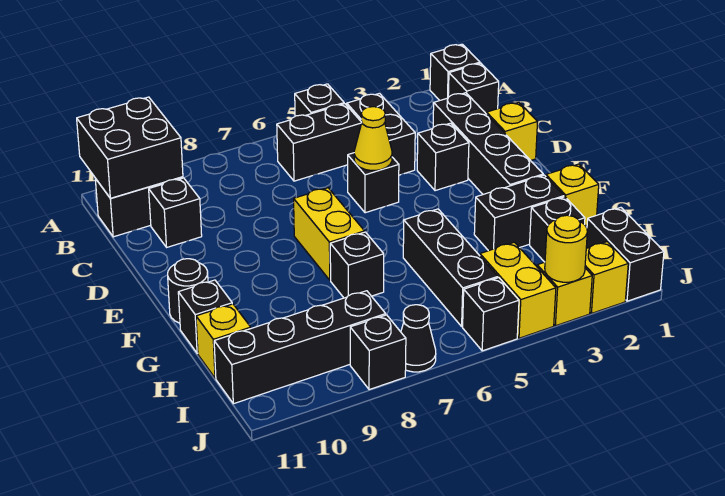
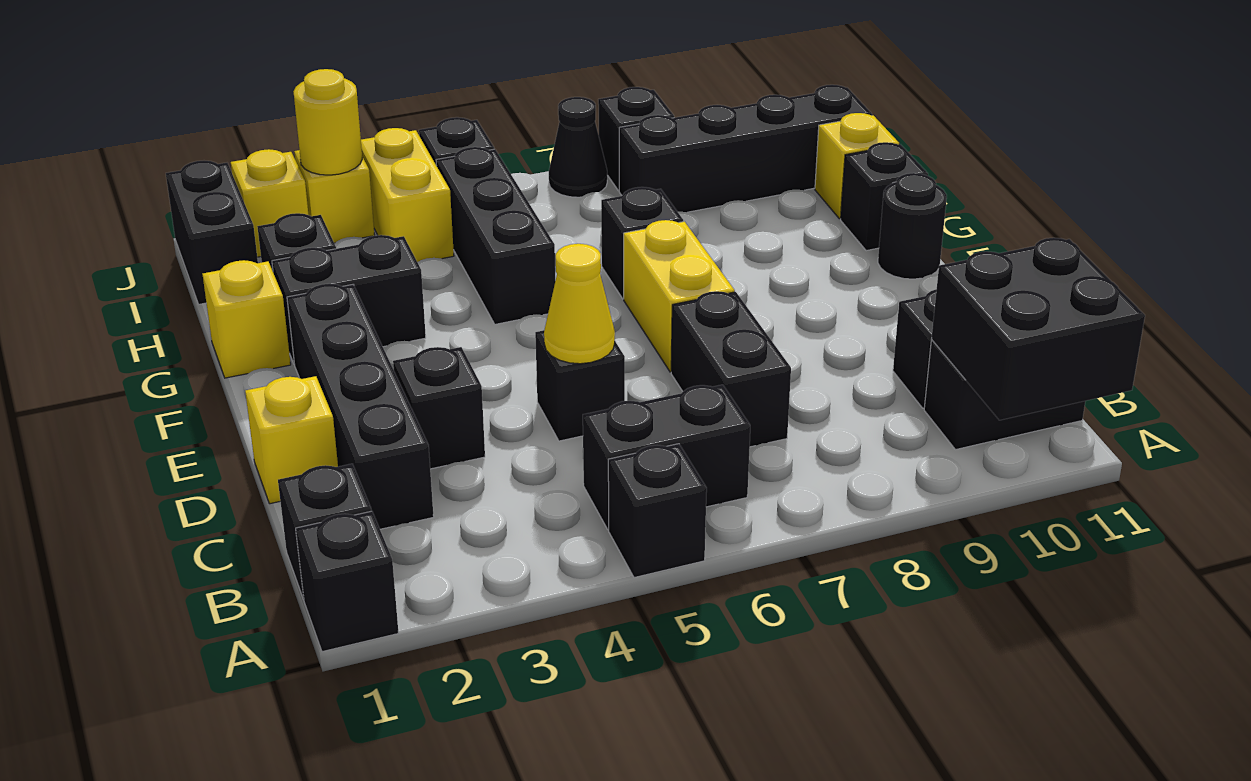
black 1x2 brick [347,93,415,175] -> black 1x2 brick moved to [671,291,791,447]

